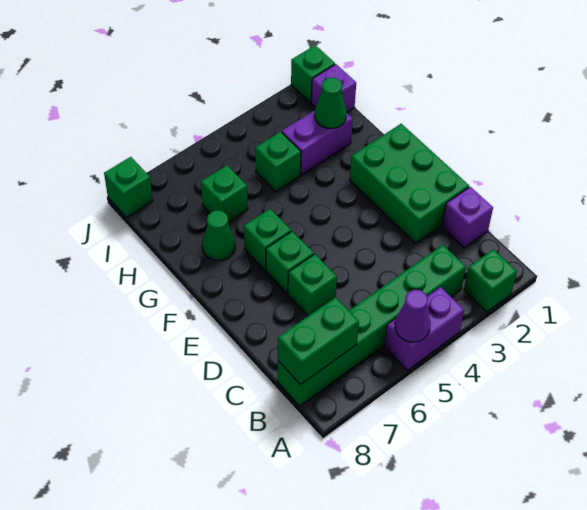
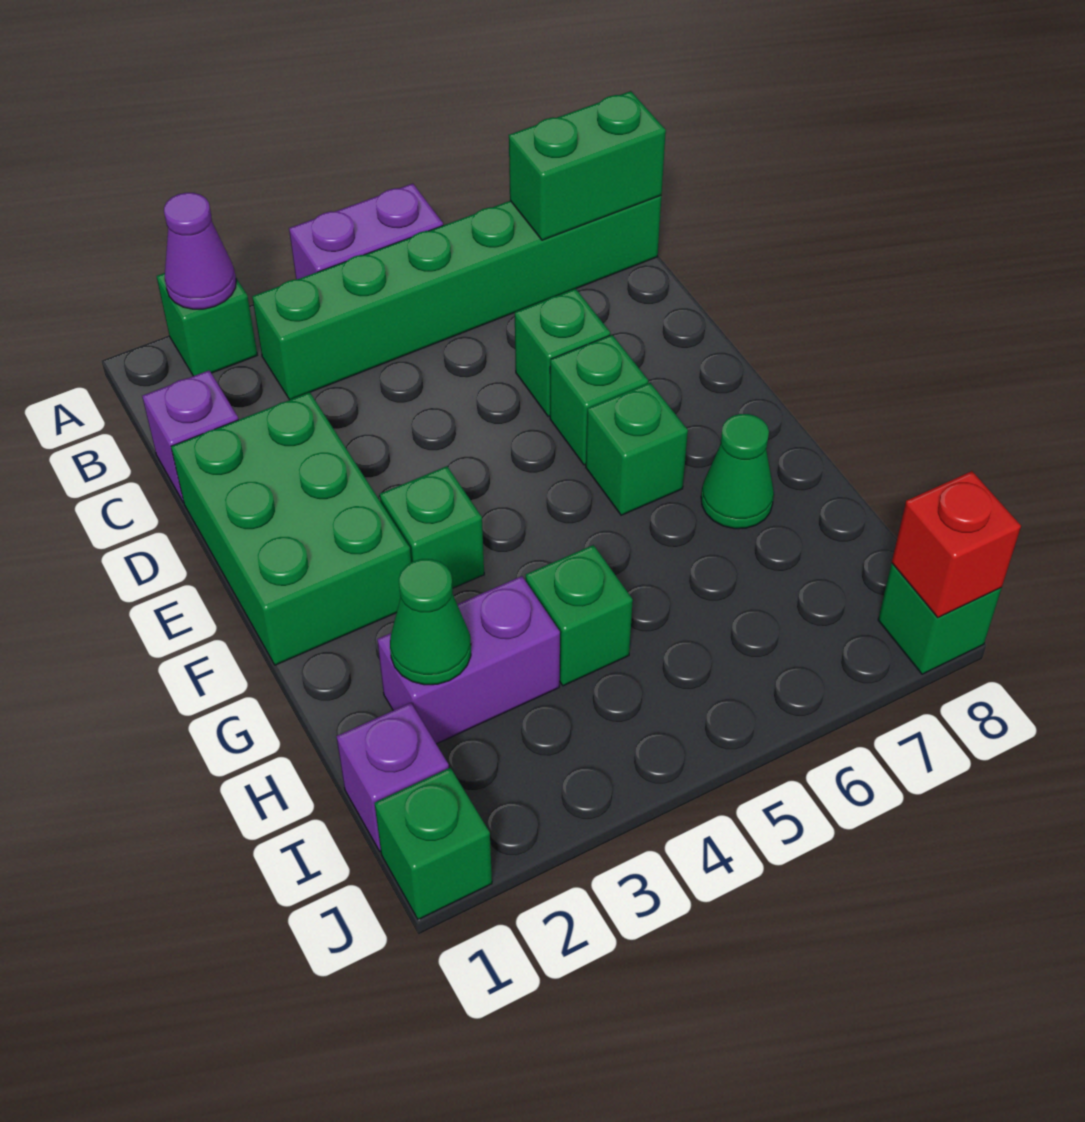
purple 1x1 cone [395,290,431,342] -> purple 1x1 cone moved to [164,193,236,309]
green 1x1 brick [201,165,248,222] -> green 1x1 brick moved to [380,466,484,588]
none -> red 1x1 brick [892,471,1021,618]

